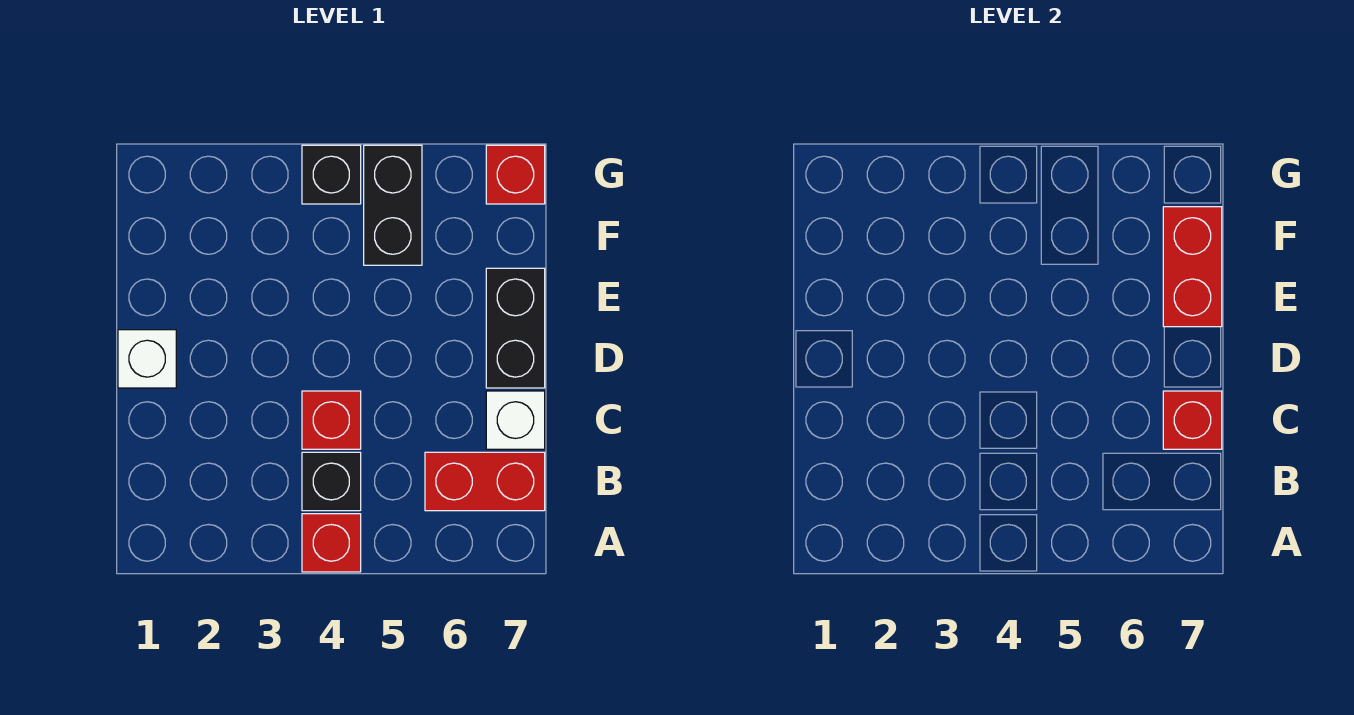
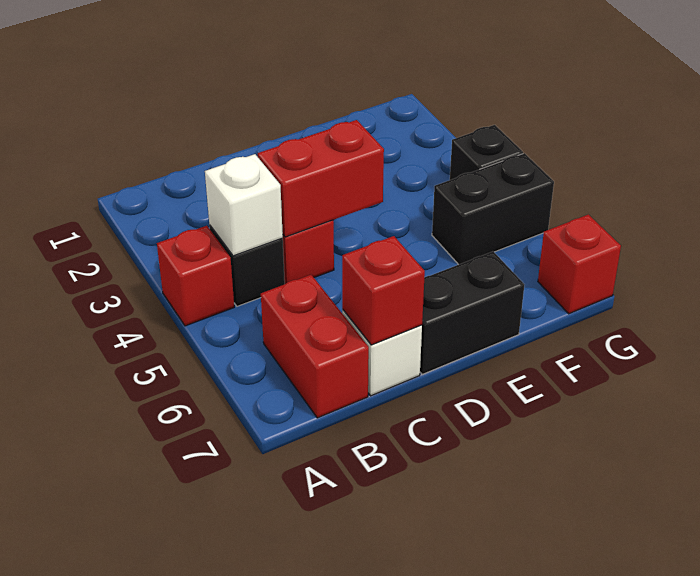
white 1x1 brick [118,330,176,388] -> white 1x1 brick moved to [205,154,283,256]
red 1x2 brick [1163,207,1222,327] -> red 1x2 brick moved to [258,120,384,237]

